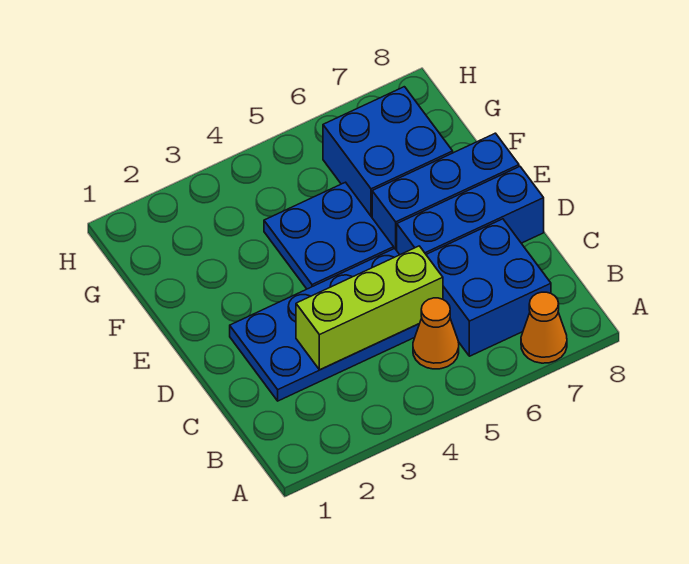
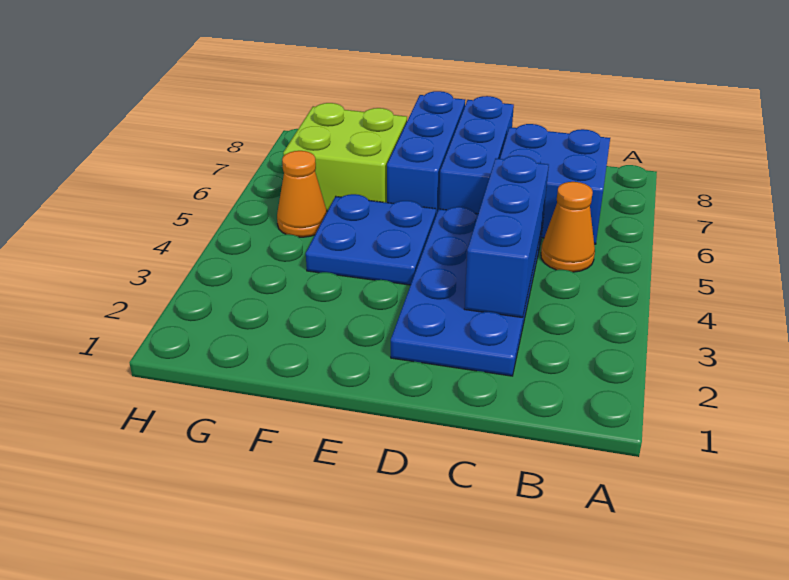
orange 1x1 cone [521,292,567,363] -> orange 1x1 cone moved to [277,151,327,237]
lime 1x3 brick [296,246,443,370] -> blue 1x3 brick [464,155,549,318]
blue 2x2 brick [323,87,453,217] -> lime 2x2 brick [283,103,407,211]

